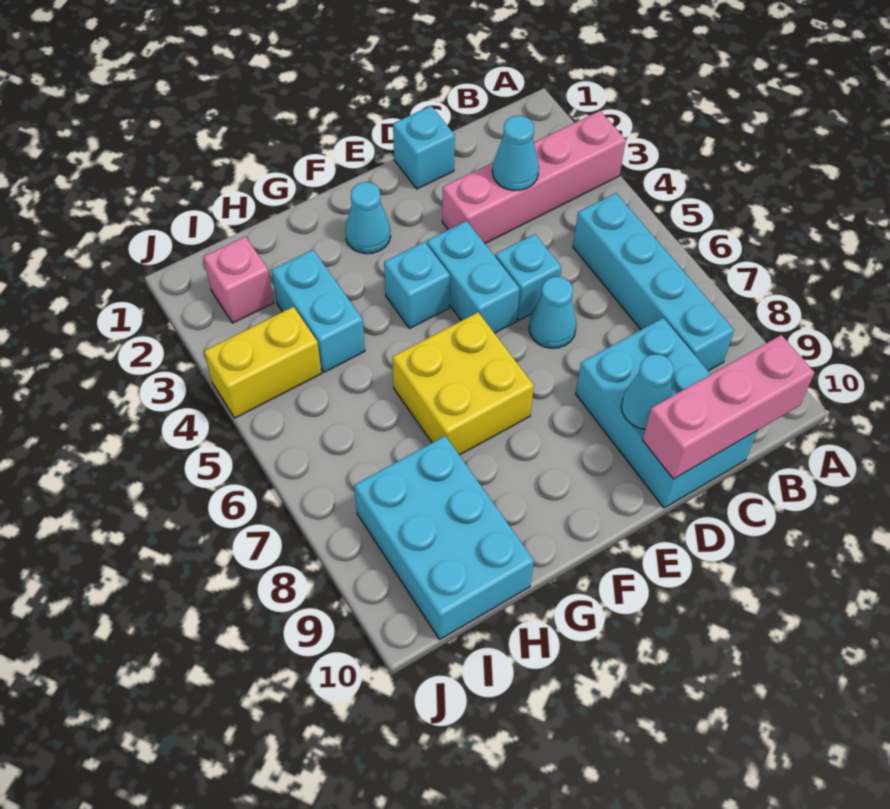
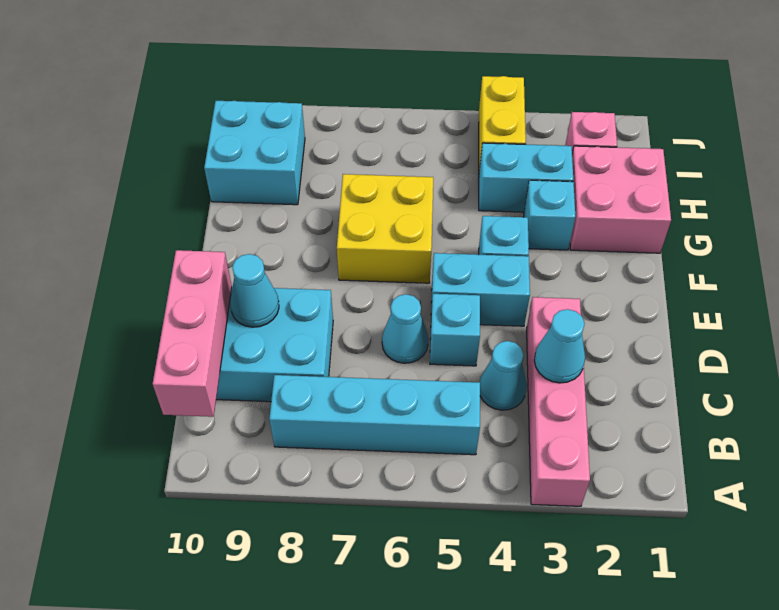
cyan 1x1 brick [393,106,455,189] -> cyan 1x1 brick moved to [524,180,575,250]
cyan 1x1 cone [345,182,391,254] -> cyan 1x1 cone moved to [480,341,527,410]
none -> pink 2x2 brick [570,146,671,253]
cyan 2x3 brick [354,436,534,639] -> cyan 2x2 brick [204,101,305,205]

